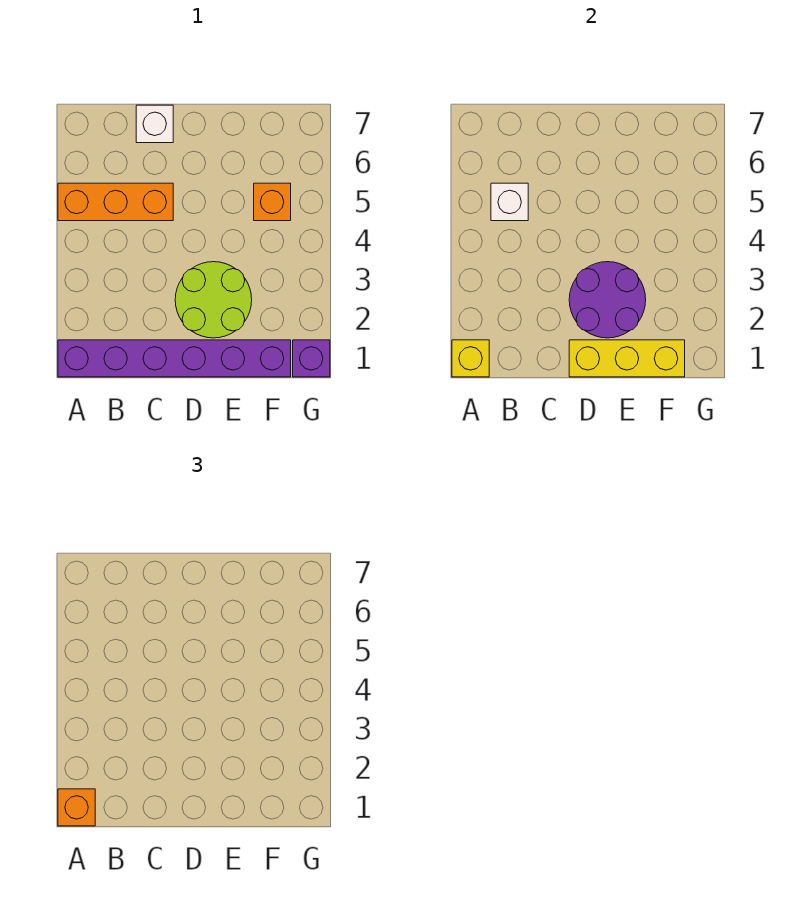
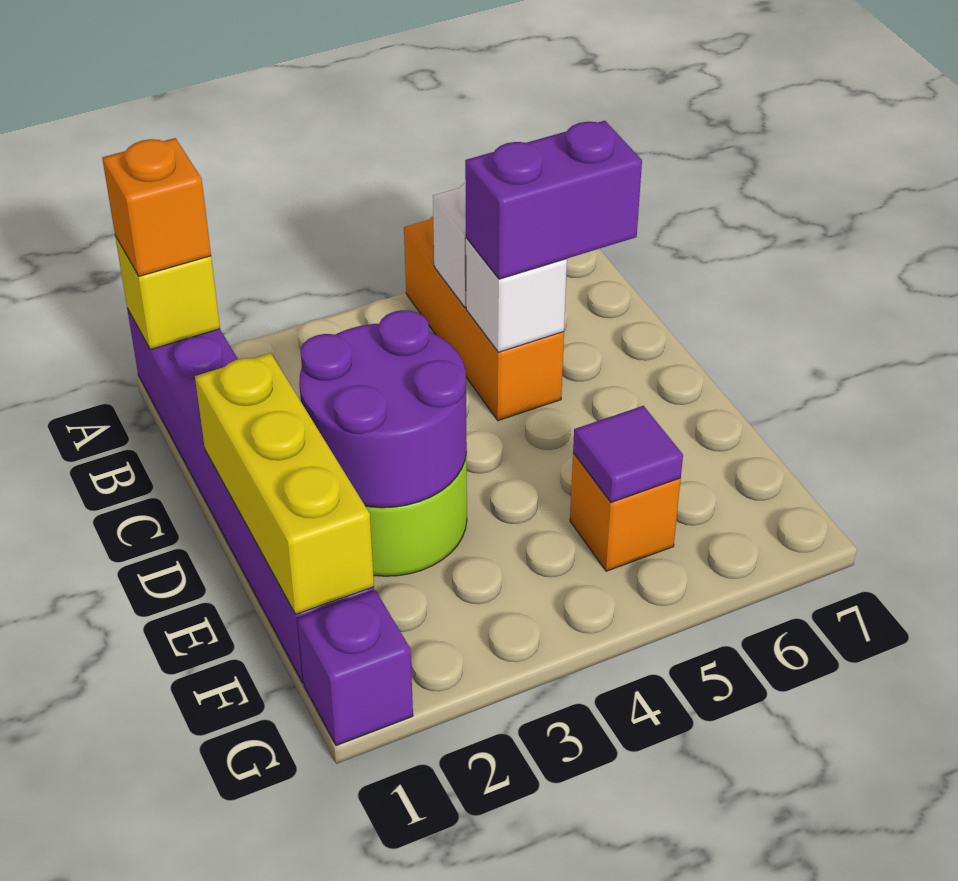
none -> purple 1x2 brick [465,121,642,279]
white 1x1 brick [136,105,173,143] -> white 1x1 brick moved to [466,238,567,352]
none -> purple 1x1 tile [573,406,683,503]

